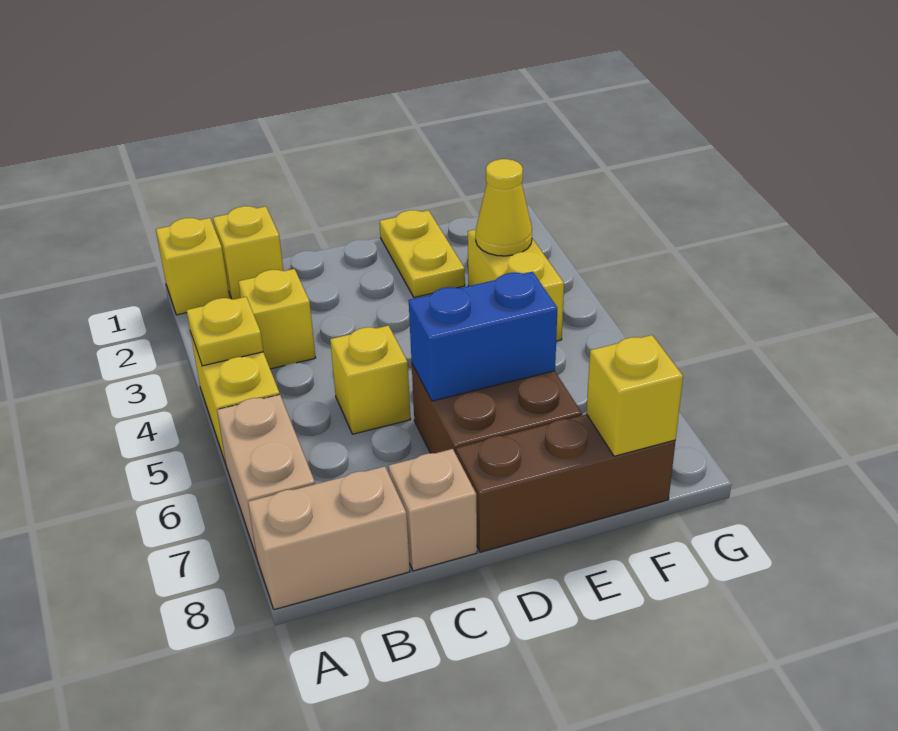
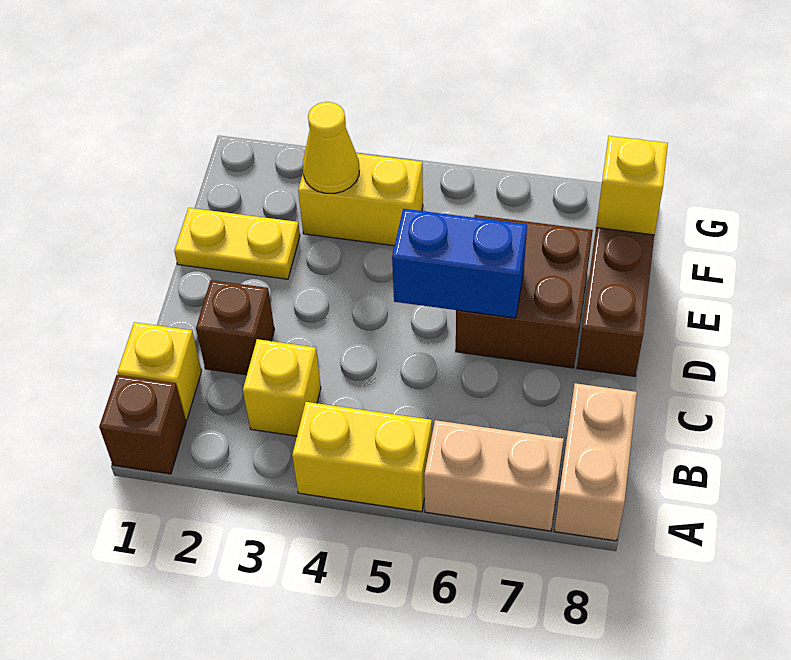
yellow 1x1 brick [156,218,230,315] -> brown 1x1 brick [99,375,186,474]
yellow 1x1 plate [186,297,263,366] -> none
none -> brown 1x1 brick [196,280,274,375]
yellow 1x1 brick [330,326,411,434] -> none
tan 1x1 brick [389,449,477,571] -> none
blue 1x2 brick [409,272,558,401] -> blue 1x2 brick turned to [392,209,527,318]

